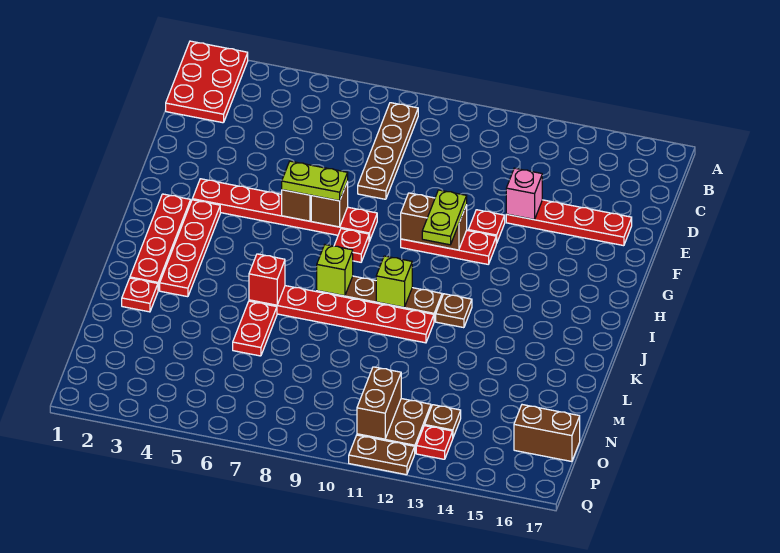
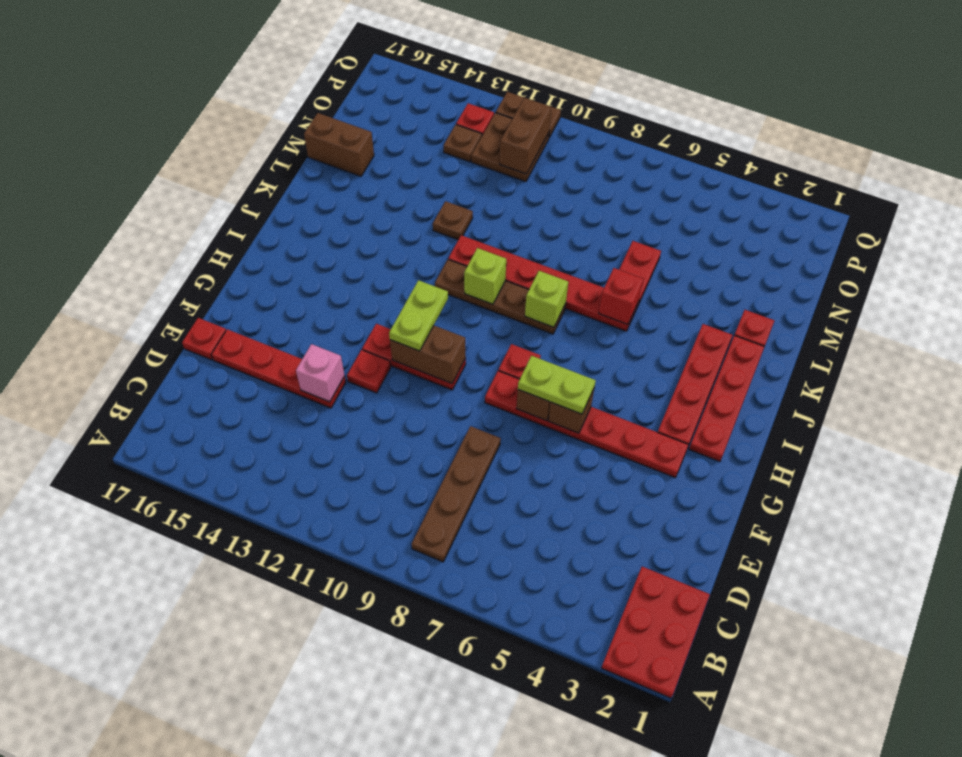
none -> red 1x1 plate [182,318,226,360]
brown 1x1 plate [436,294,472,328] -> brown 1x1 plate moved to [433,201,473,240]
brown 1x2 brick [514,405,580,462] -> brown 1x2 brick moved to [304,113,374,176]

